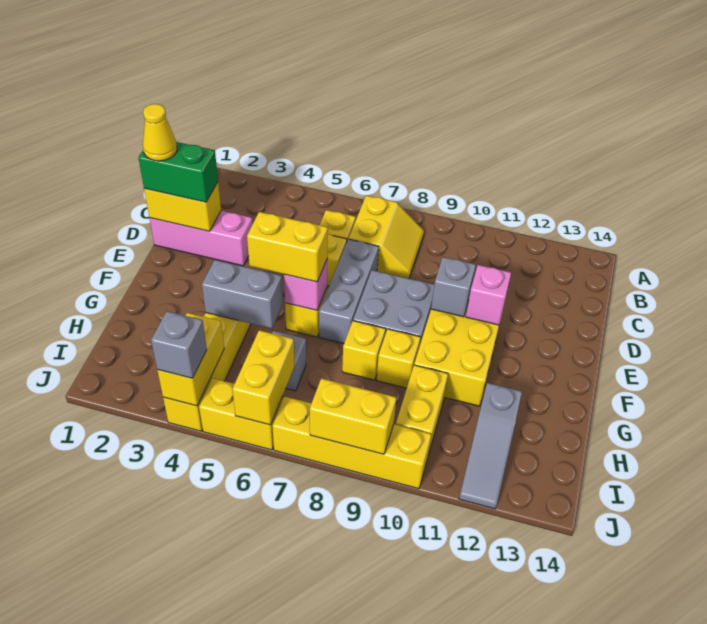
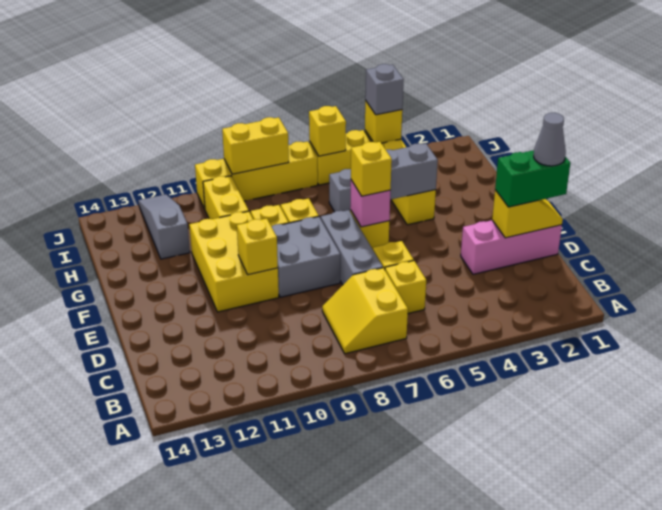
yellow 1x2 brick [144,182,221,231] -> yellow 1x2 slope [492,190,563,238]
yellow 1x1 cone [143,104,177,161] -> grey 1x1 cone [534,113,566,166]
grey 1x1 brick [431,257,476,317] -> yellow 1x1 brick [237,218,278,275]
pink 1x1 brick [466,265,511,325] -> none
yellow 1x2 brick [247,212,328,282] -> yellow 1x1 brick [351,142,392,196]
yellow 1x2 brick [157,313,224,406] -> yellow 1x1 brick [365,100,402,143]
yellow 1x2 brick [232,330,295,425] -> yellow 1x1 brick [309,106,346,156]

